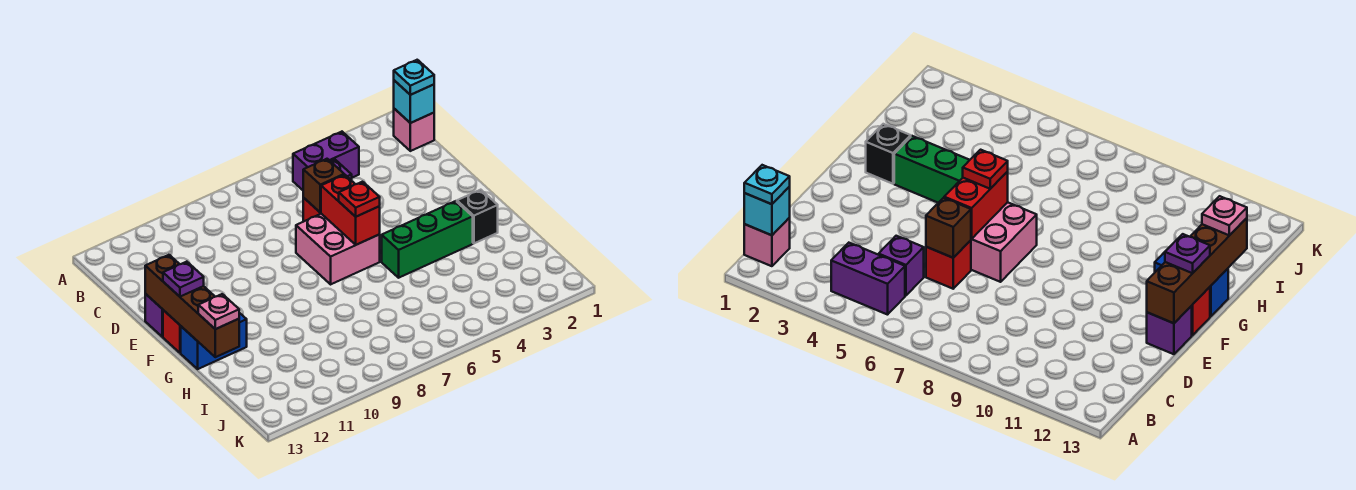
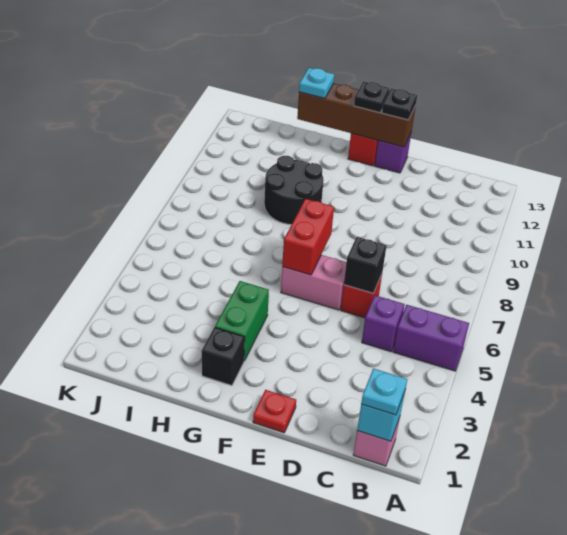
purple 1x2 brick [293,132,359,190] -> purple 1x2 brick turned to [393,305,469,371]
brown 1x1 brick [303,159,344,213] -> black 1x1 brick [344,237,387,293]
pink 2x2 brick [296,214,380,284] -> pink 1x2 brick [281,255,346,310]
red 1x2 brick [321,175,380,245] -> red 1x2 brick turned to [282,199,334,275]
none -> black 1x1 plate [382,88,417,120]
red 1x1 plate [339,182,380,217] -> red 1x1 plate moved to [253,390,296,433]
purple 1x1 plate [163,262,204,297] -> black 1x1 plate [354,81,389,113]
green 1x3 brick [382,201,473,278] -> green 1x2 brick [215,281,269,361]
none -> black 2x2 round brick [264,156,324,225]
blue 1x2 brick [181,313,247,369] -> none
pink 1x1 plate [198,294,239,329] -> cyan 1x1 plate [299,68,334,98]

